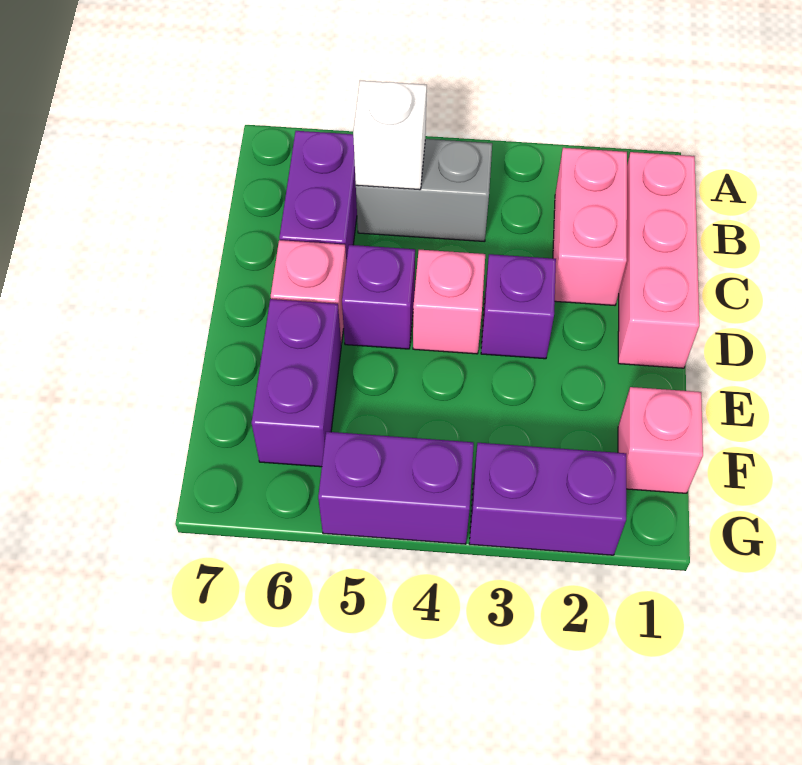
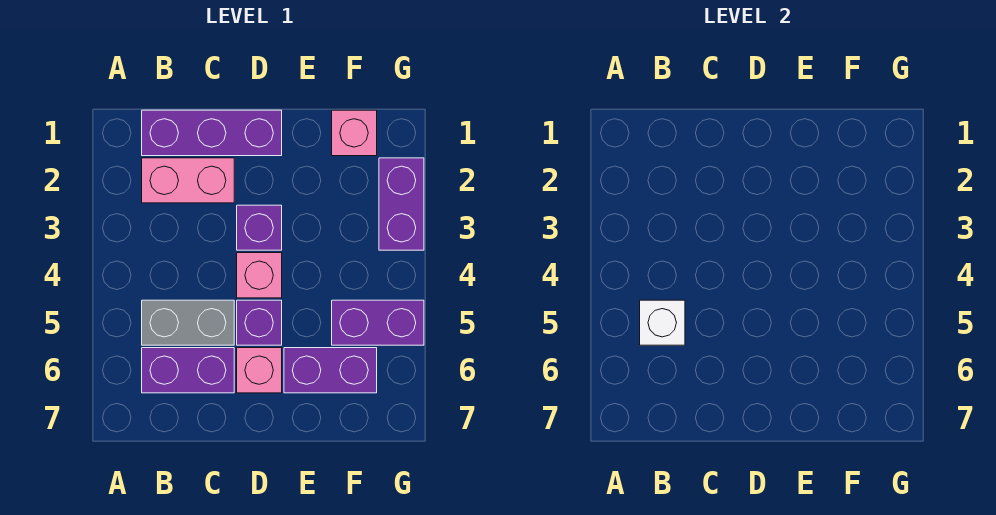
pink 1x3 brick [618,152,699,368] -> purple 1x3 brick [142,110,282,156]
grey 1x2 brick [356,139,492,242] -> grey 1x2 brick turned to [142,300,234,345]
purple 1x2 brick [318,432,474,544] -> purple 1x2 brick turned to [332,300,424,345]

